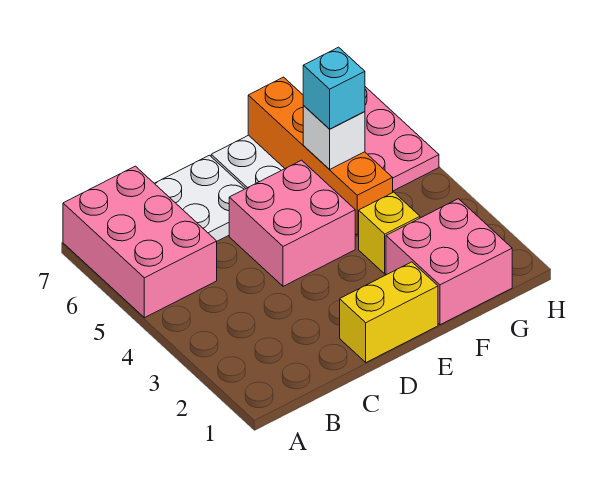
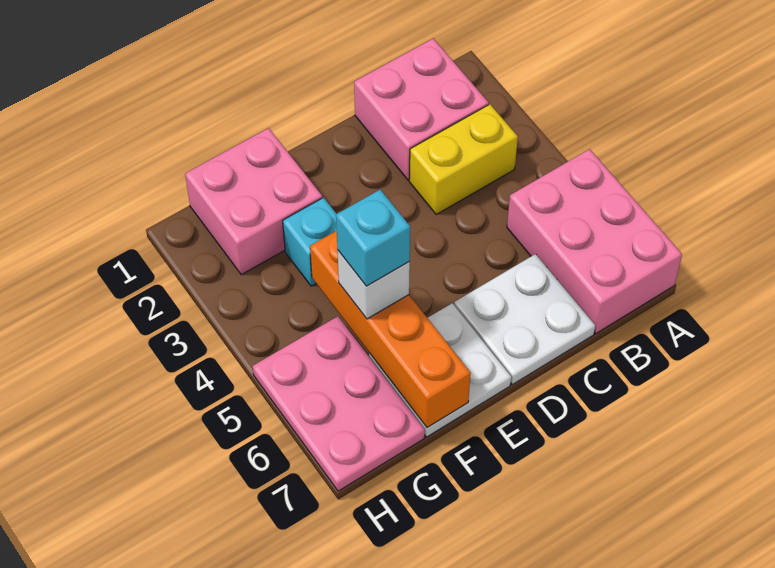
yellow 1x2 brick [340,262,438,362] -> yellow 1x2 brick moved to [409,104,518,215]
pink 2x2 brick [229,160,355,286] -> pink 2x2 brick moved to [354,39,489,180]
yellow 1x1 brick [359,192,420,274] -> cyan 1x1 brick [283,198,337,286]

